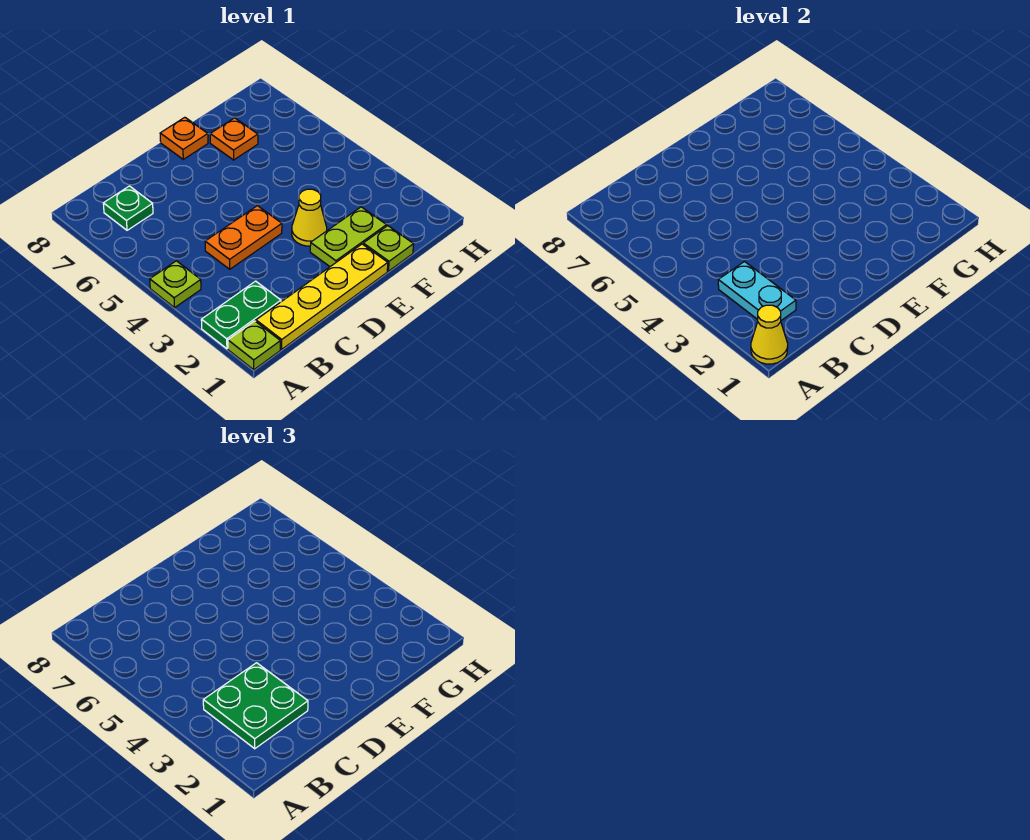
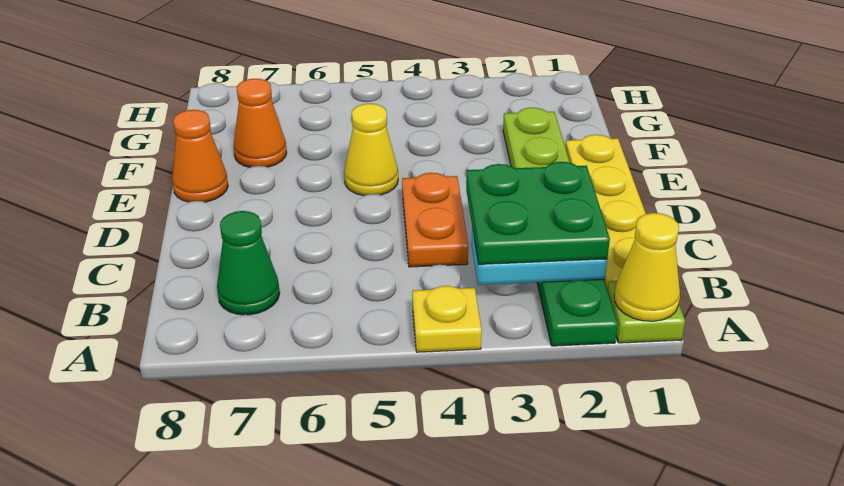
lime 1x1 plate [150,261,201,308] -> yellow 1x1 plate [412,286,482,352]
green 1x1 plate [103,186,153,230] -> green 1x1 cone [217,211,280,315]
yellow 1x1 cone [292,189,327,246] -> yellow 1x1 cone moved to [344,104,398,196]
orange 1x1 plate [160,117,208,159] -> orange 1x1 cone [172,110,228,202]
lime 1x1 plate [363,226,414,271] -> none
orange 1x1 plate [210,118,258,160] -> orange 1x1 cone [233,79,287,167]

